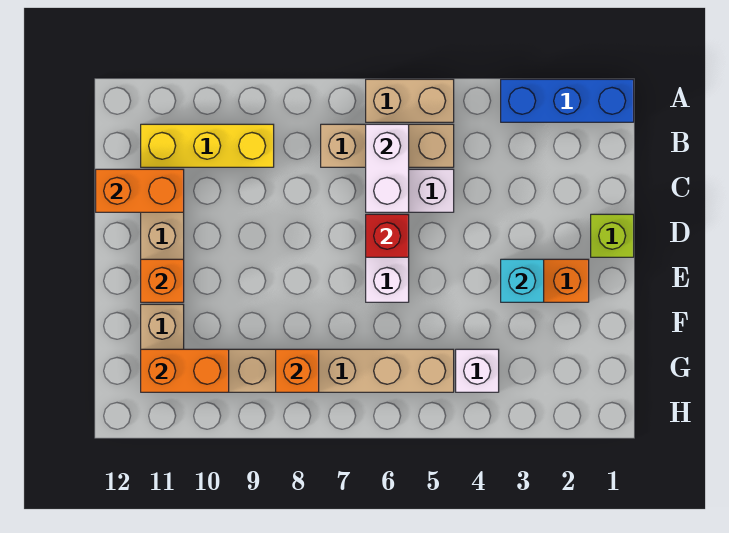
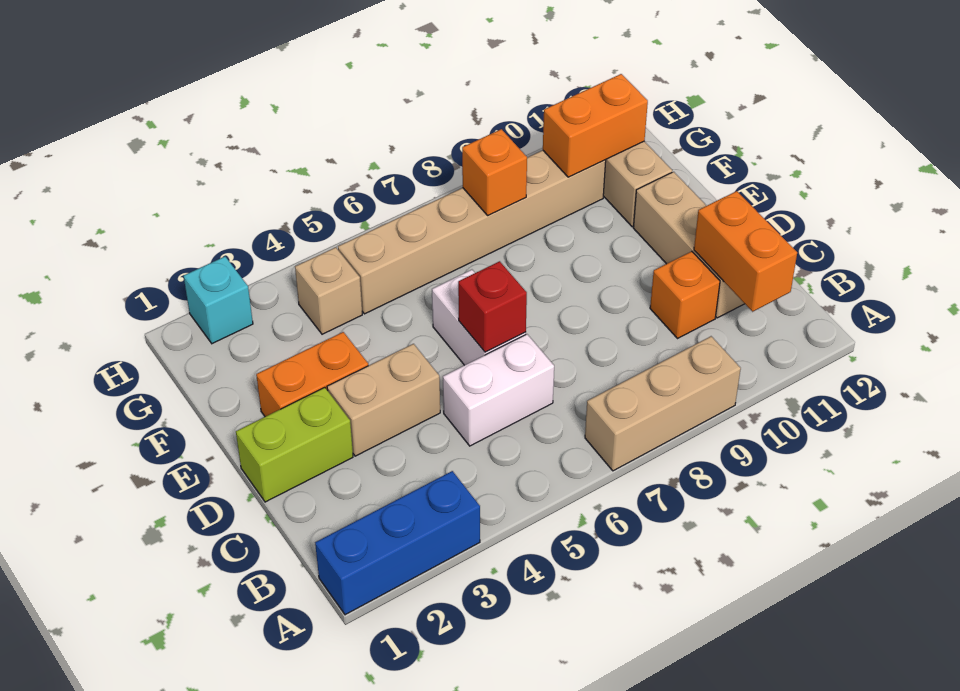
tan 1x2 brick [366,79,454,122] -> tan 1x2 brick moved to [327,344,440,456]
tan 1x3 brick [321,124,454,167] -> tan 1x3 brick moved to [585,336,741,471]
white 1x2 brick [366,124,409,212] -> none
yellow 1x3 brick [141,124,274,167] -> none
orange 1x2 brick [96,169,184,212] -> orange 1x2 brick turned to [694,191,797,312]
lime 1x1 brick [591,214,634,257] -> lime 1x2 brick [236,387,353,502]
cyan 1x1 brick [501,259,544,302] -> cyan 1x1 brick moved to [184,257,253,344]
orange 1x1 brick [141,259,184,302] -> orange 1x1 brick moved to [650,251,720,338]
white 1x1 brick [456,349,499,392] -> tan 1x1 brick [295,247,362,334]

